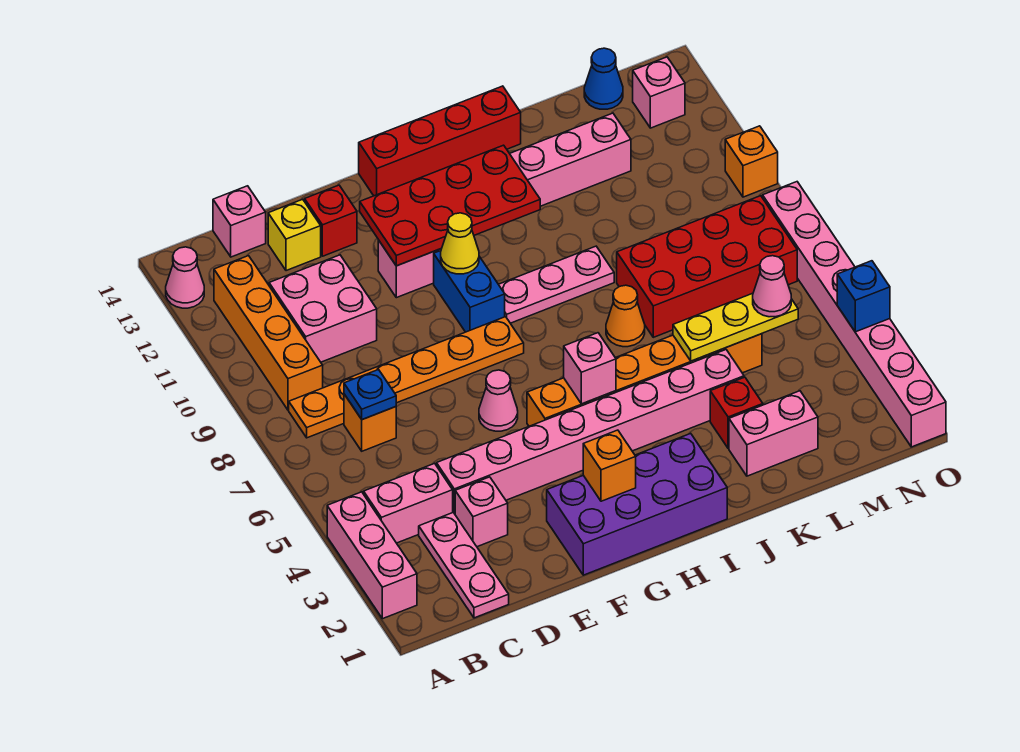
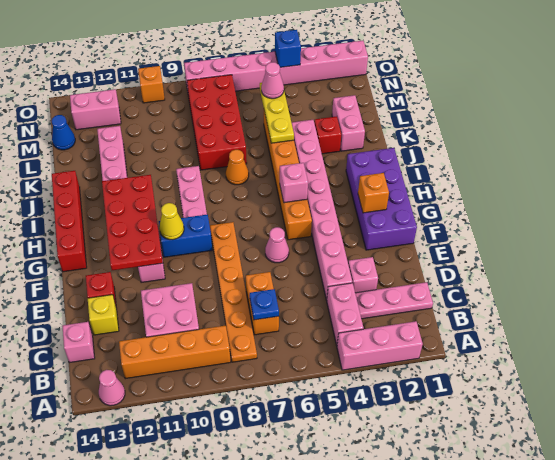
orange 1x1 brick [344,394,396,451] -> orange 1x2 brick [246,272,279,335]
pink 1x1 brick [633,57,685,128] -> pink 1x2 brick [70,89,121,130]

